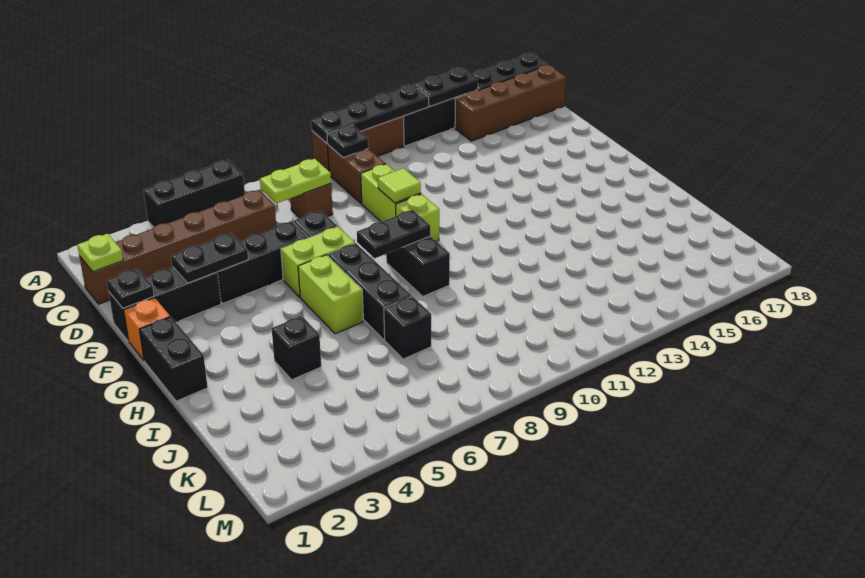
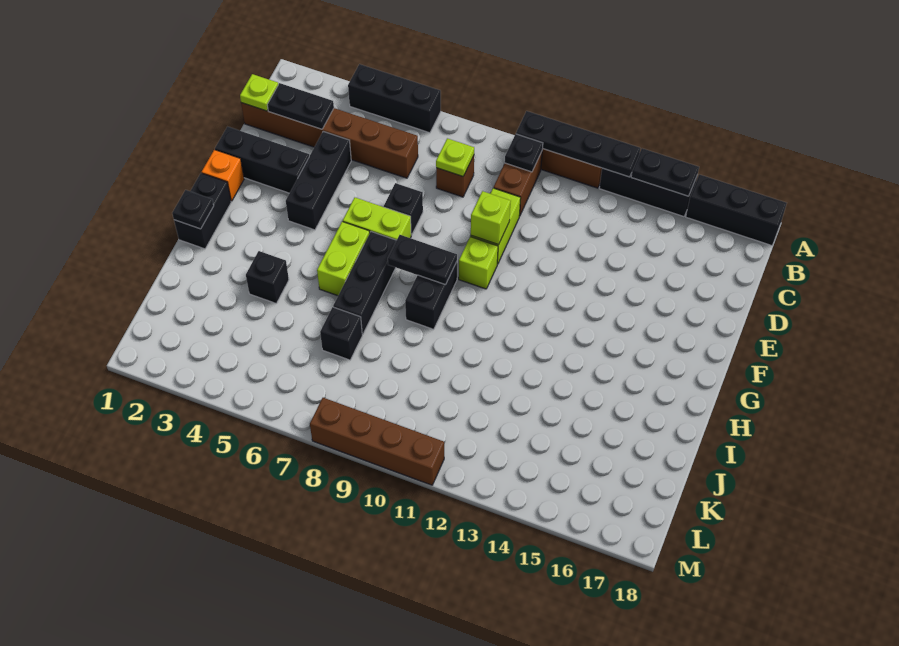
brown 1x4 brick [455,65,566,141] -> brown 1x4 brick moved to [310,398,444,485]
lime 1x2 plate [260,159,331,203] -> lime 1x1 plate [436,138,474,176]
black 1x1 plate [106,268,154,308] -> black 1x1 plate moved to [172,190,214,229]
black 1x2 plate [171,233,248,283] -> black 1x2 plate moved to [267,83,334,129]
black 1x3 brick [218,221,308,303] -> black 1x3 brick turned to [286,131,351,230]
lime 1x1 tile [378,168,421,203] -> lime 1x1 brick [471,191,511,245]

